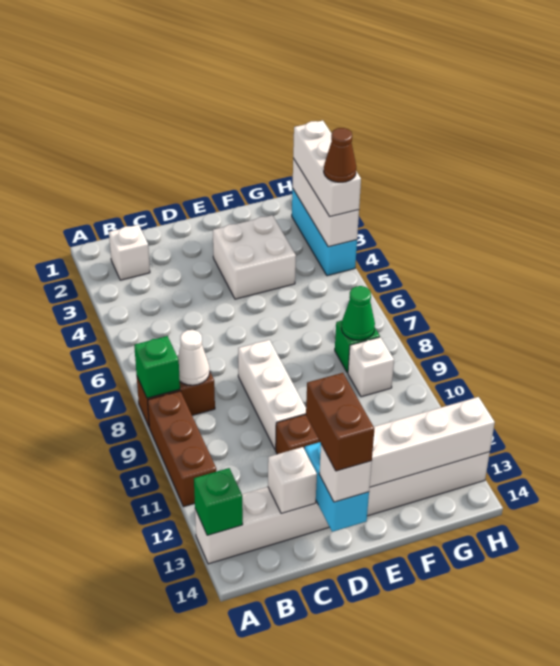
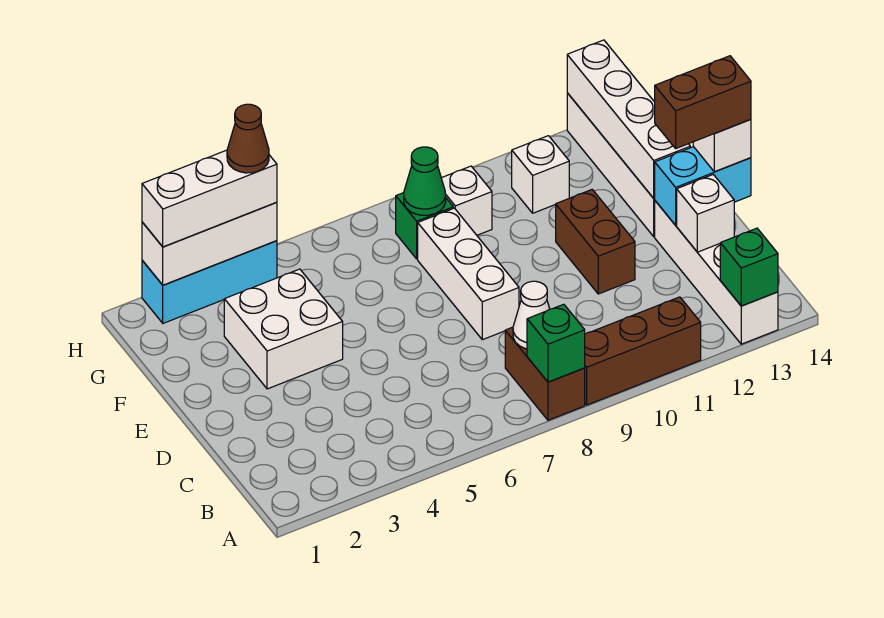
white 1x1 brick [109,225,150,280] -> white 1x1 brick moved to [512,136,569,213]
white 1x3 brick [238,340,306,450] -> white 1x3 brick turned to [418,208,519,340]

